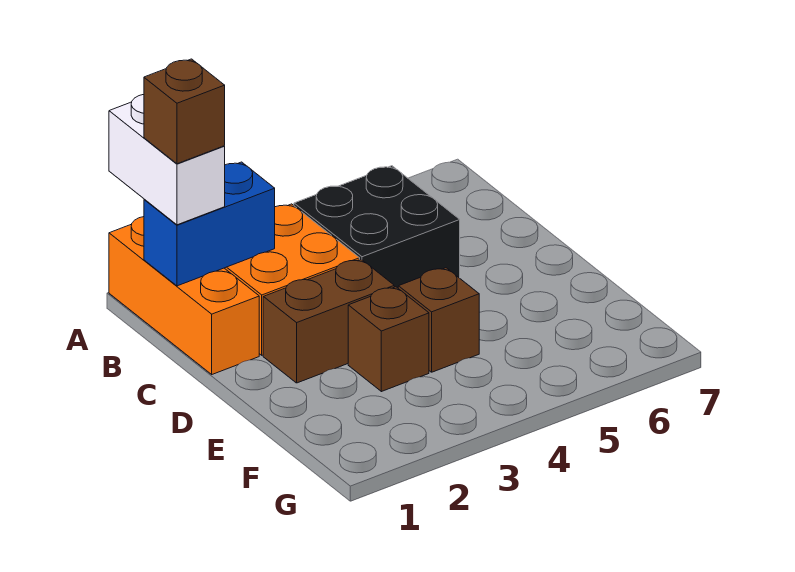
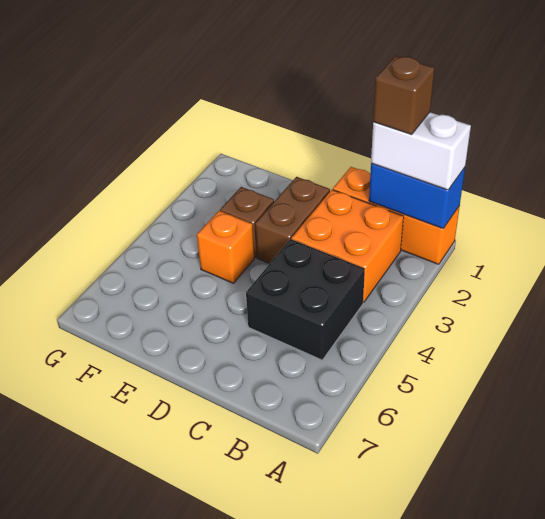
blue 1x2 brick [144,162,275,286] -> blue 1x2 brick turned to [369,163,465,229]
brown 1x1 brick [398,268,479,372] -> orange 1x1 brick [197,211,254,283]

